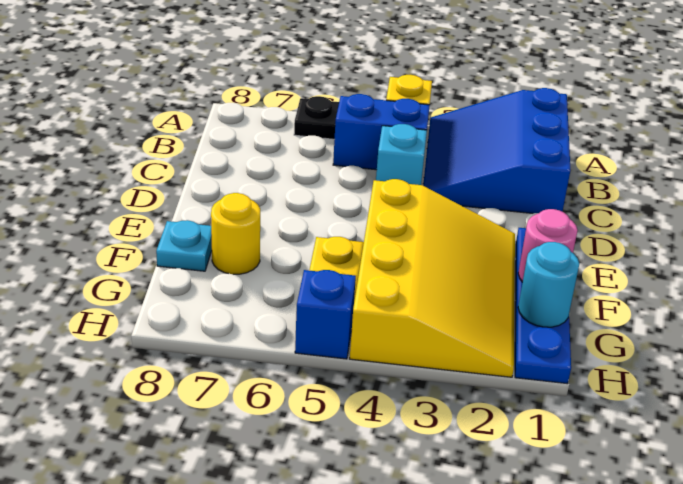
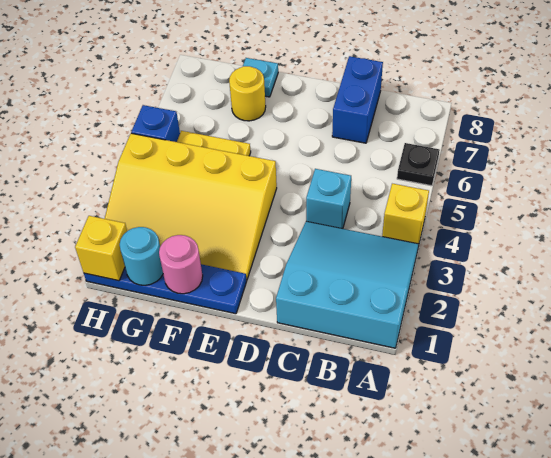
blue 3x3 slope [423,88,570,214] -> cyan 3x3 slope [276,221,419,348]
blue 1x2 brick [333,94,430,170] -> blue 1x2 brick moved to [332,56,383,143]
none -> yellow 1x1 brick [75,216,127,281]

